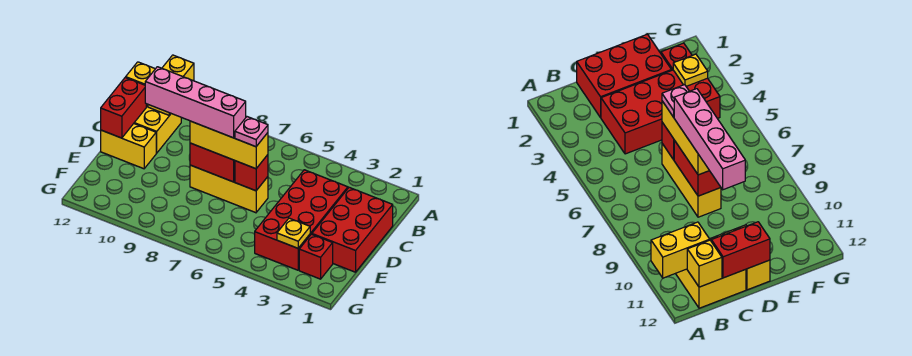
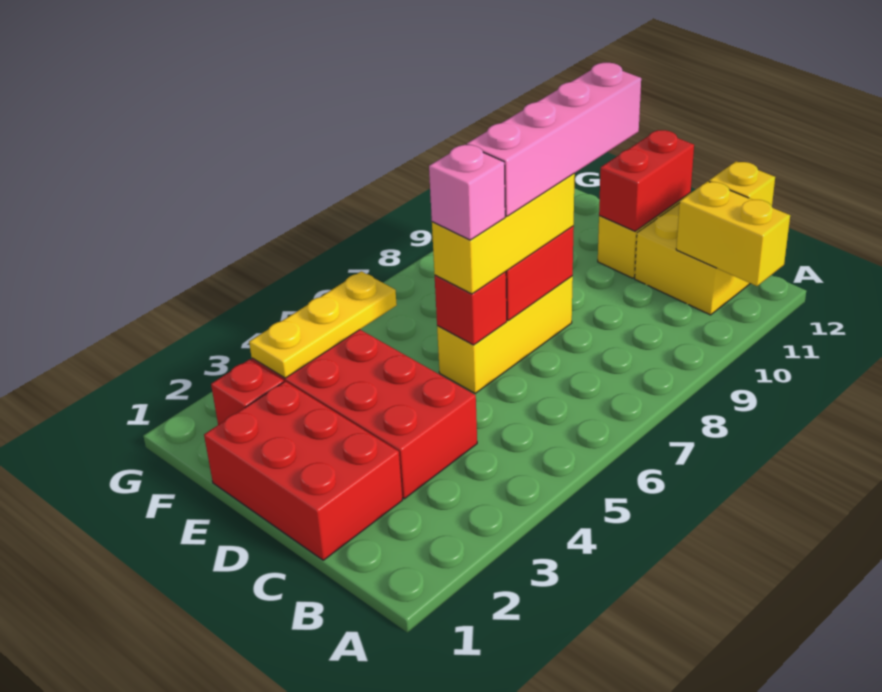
red 1x2 brick [101,77,146,138] -> red 1x2 brick turned to [599,130,694,231]
pink 1x1 plate [235,117,268,147] -> pink 1x1 brick [429,145,505,240]
yellow 1x1 plate [277,218,310,248] -> yellow 1x3 plate [249,271,397,378]

